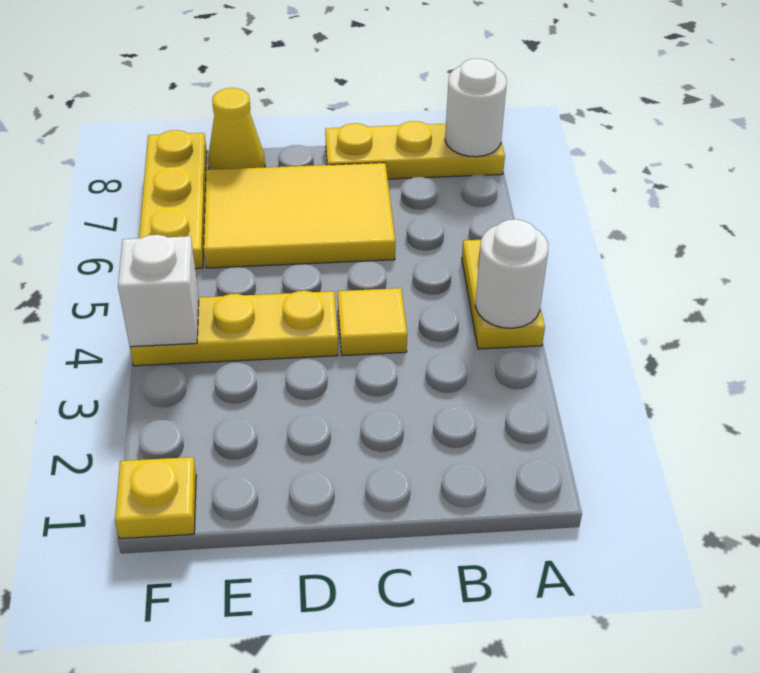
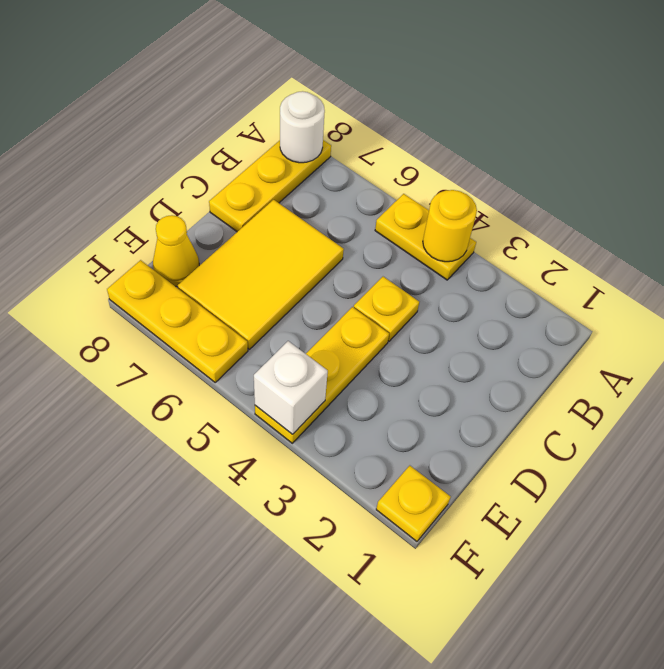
white 1x1 round brick [475,219,548,328] -> yellow 1x1 round brick [423,190,477,262]
yellow 1x1 tile [338,288,407,356] -> yellow 1x1 plate [354,277,419,341]

